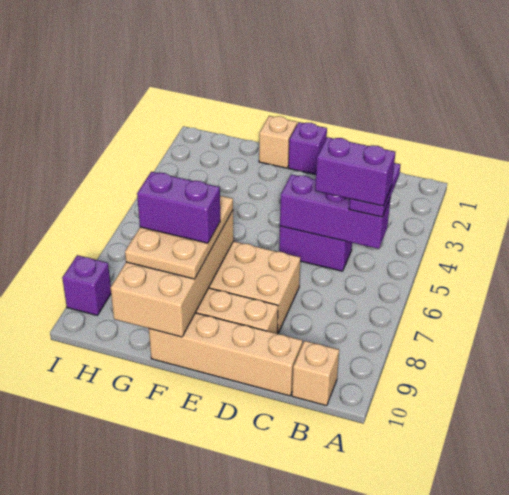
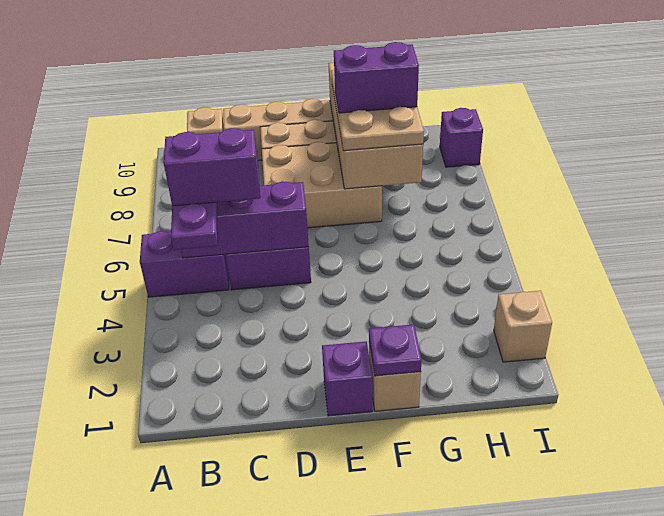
none -> purple 1x2 brick [140,231,229,297]
none -> purple 1x1 plate [369,324,422,376]
none -> tan 1x1 brick [494,291,552,362]

